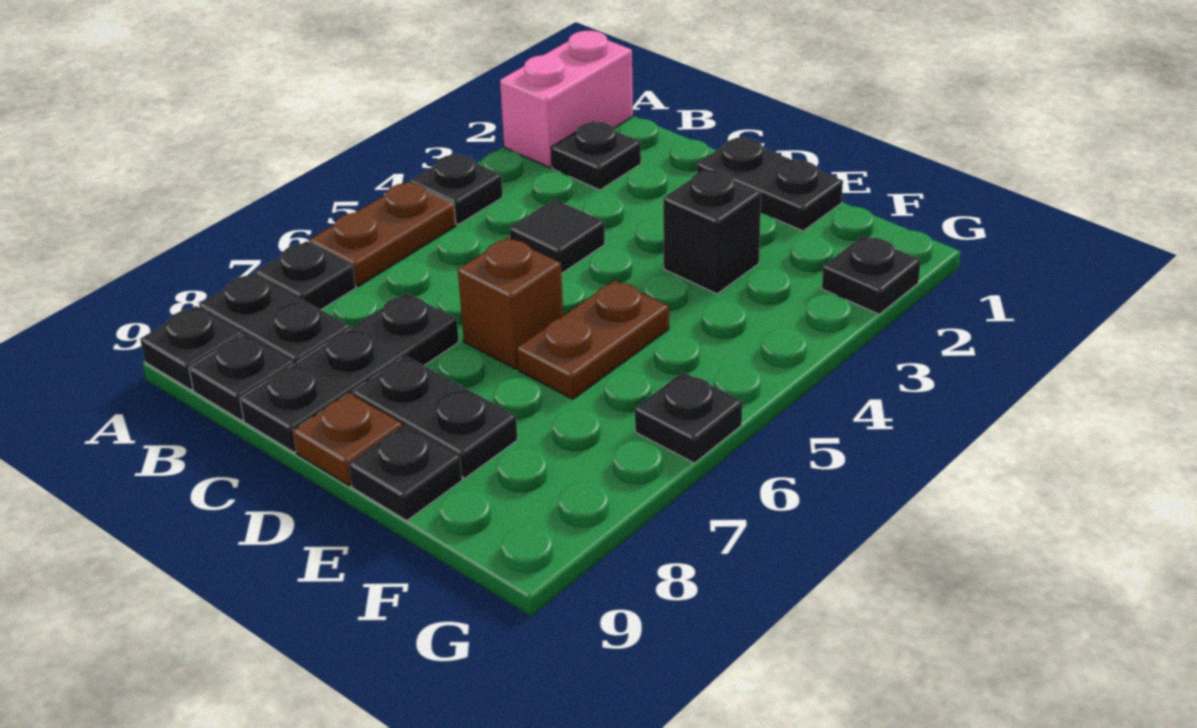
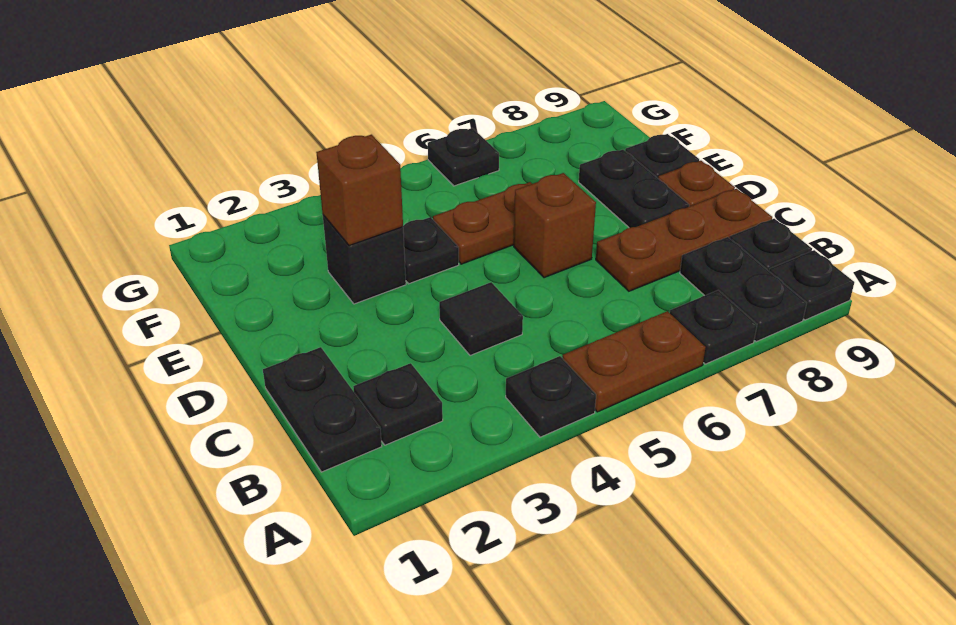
pink 1x2 brick [500,30,633,168] -> none
black 1x3 plate [240,293,459,452] -> brown 1x3 plate [596,189,772,291]
black 1x2 plate [697,137,843,231] -> black 1x2 plate moved to [263,347,382,472]
none -> brown 1x1 brick [316,135,403,246]
black 1x1 plate [822,236,921,314] -> black 1x1 plate moved to [403,217,459,284]

